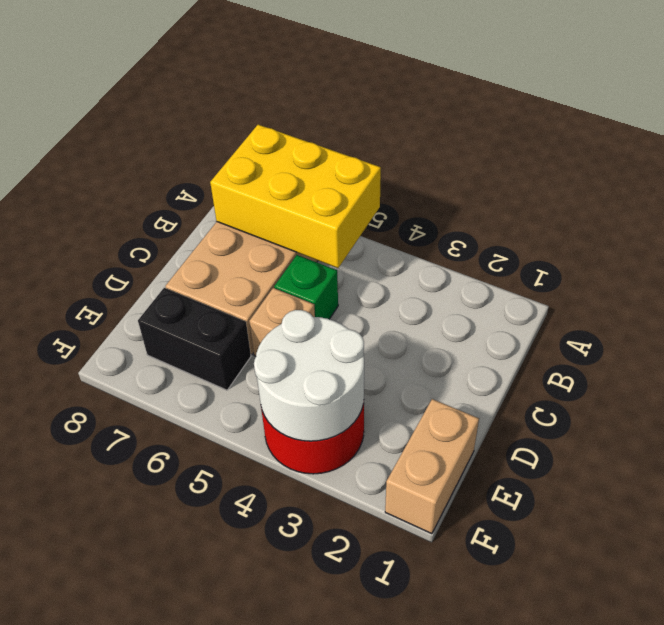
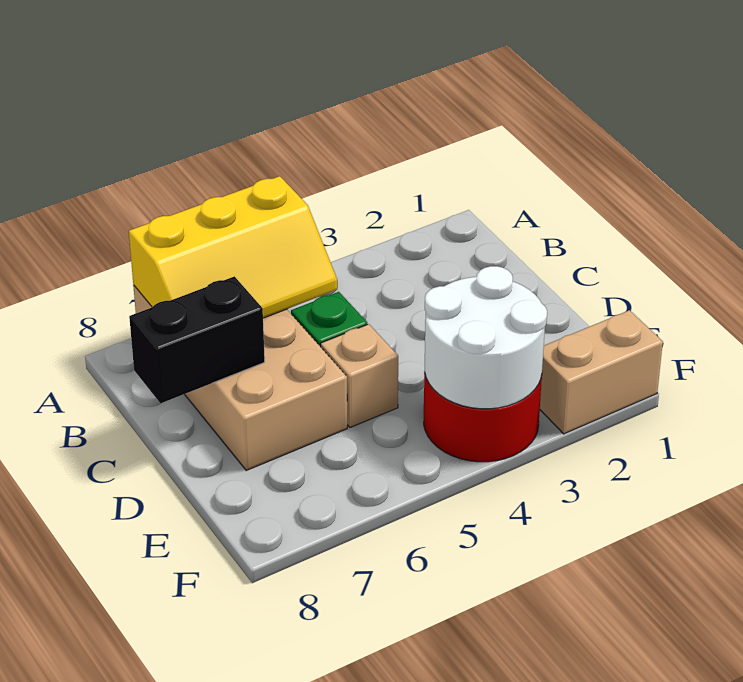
yellow 2x3 brick [210,125,381,268] -> yellow 2x3 slope [129,176,337,318]
tan 1x2 brick [385,399,479,534] -> tan 1x2 brick turned to [540,310,663,434]
black 1x2 brick [138,288,251,390] -> black 1x2 brick moved to [129,276,265,403]

